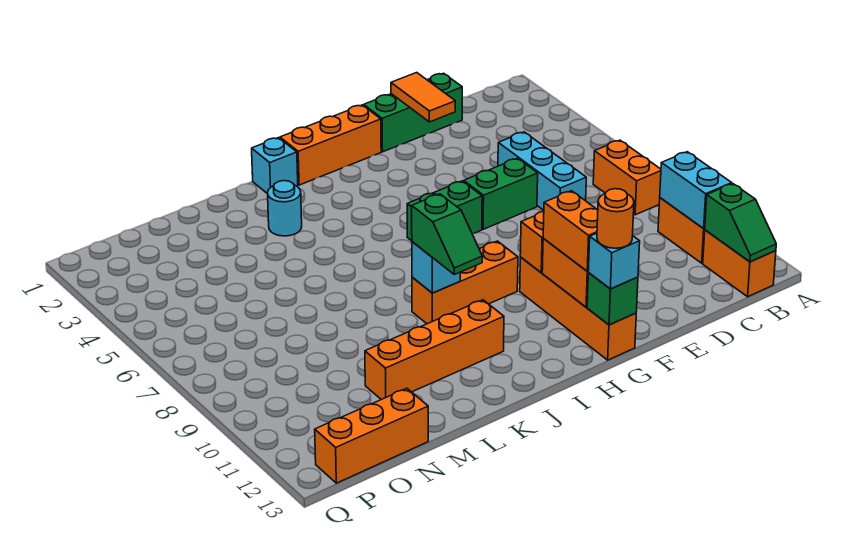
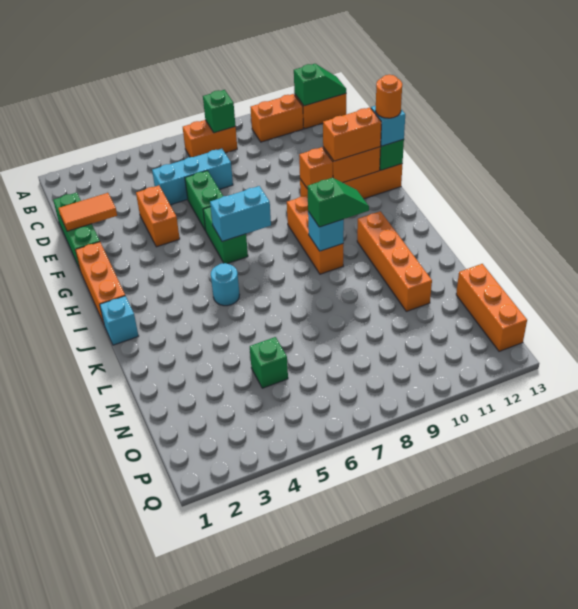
none -> green 1x1 brick [203,90,235,133]
cyan 1x2 brick [660,152,732,229] -> cyan 1x2 brick moved to [210,186,271,242]
none -> orange 1x2 brick [136,186,180,247]
cyan 1x1 round brick [268,181,302,236] -> cyan 1x1 round brick moved to [211,263,240,306]
none -> green 1x1 brick [250,337,288,388]

